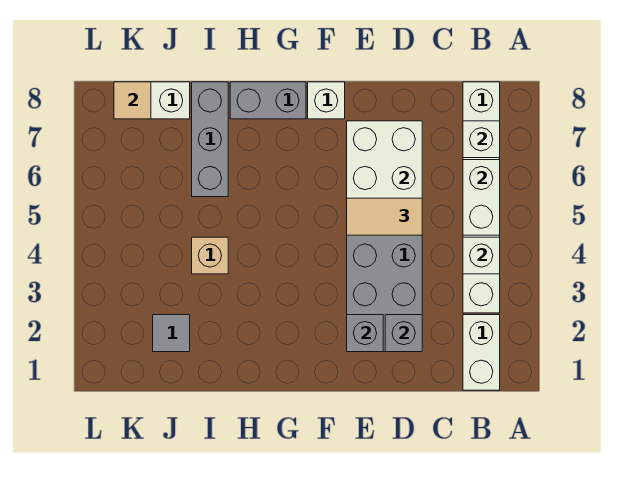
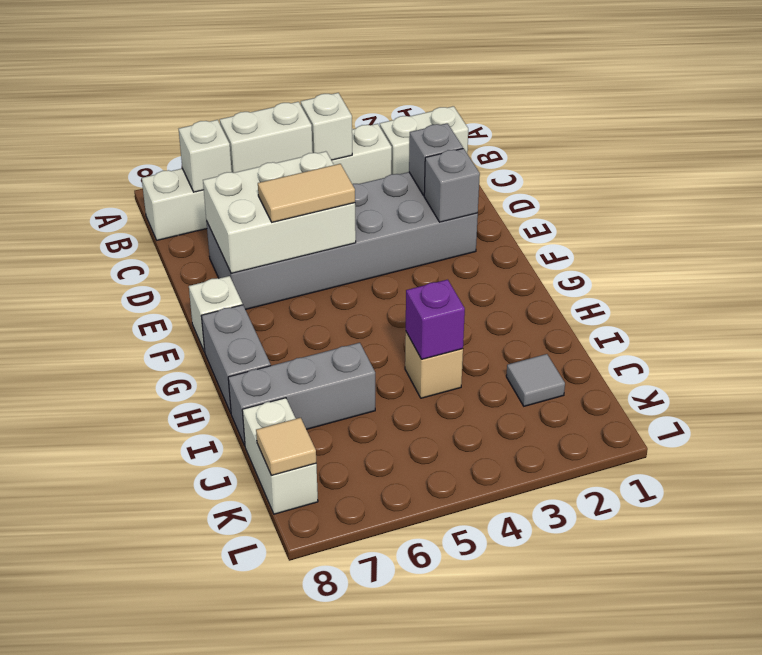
tan 1x2 tile [347,198,422,235] -> tan 1x2 tile turned to [258,164,355,222]
none -> purple 1x1 brick [406,280,465,359]

